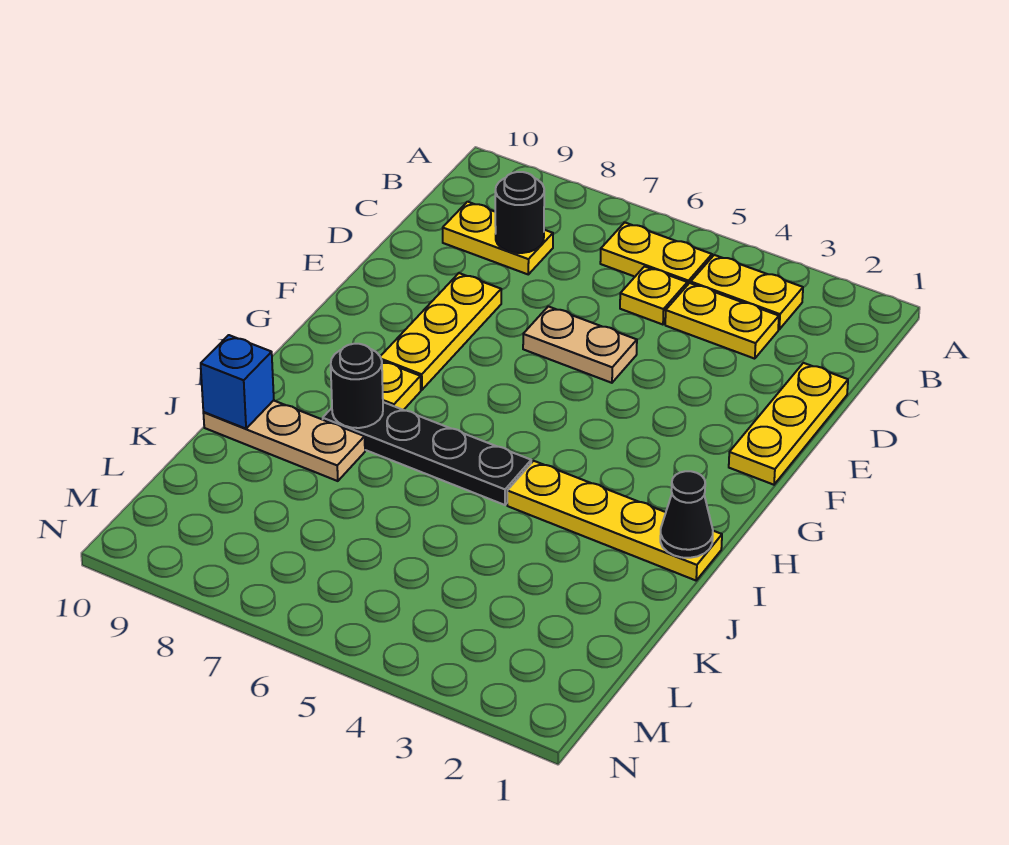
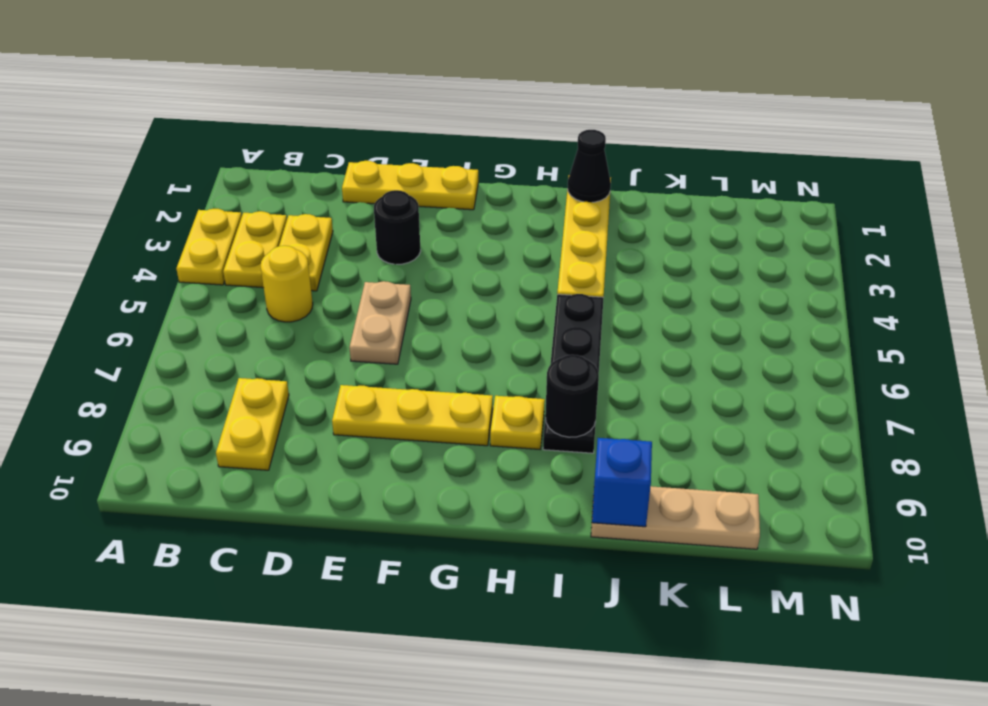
yellow 1x2 plate [600,222,712,285] -> yellow 1x2 plate moved to [176,209,242,285]
yellow 1x1 plate [620,267,687,325] -> yellow 1x1 round brick [261,246,313,322]
black 1x1 round brick [495,172,544,253] -> black 1x1 round brick moved to [374,190,421,264]
tan 1x3 plate [203,400,365,481] -> tan 1x3 plate turned to [591,486,760,549]

